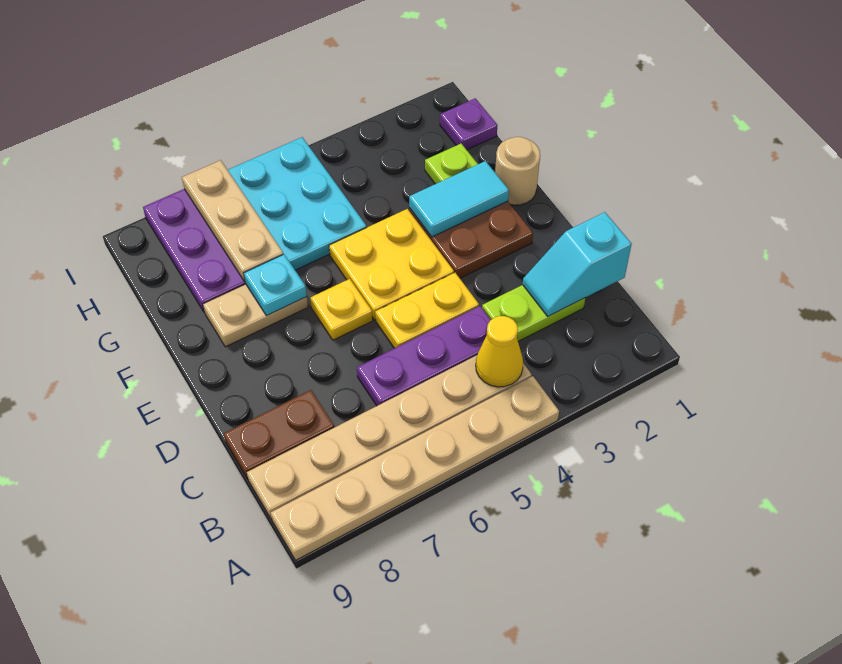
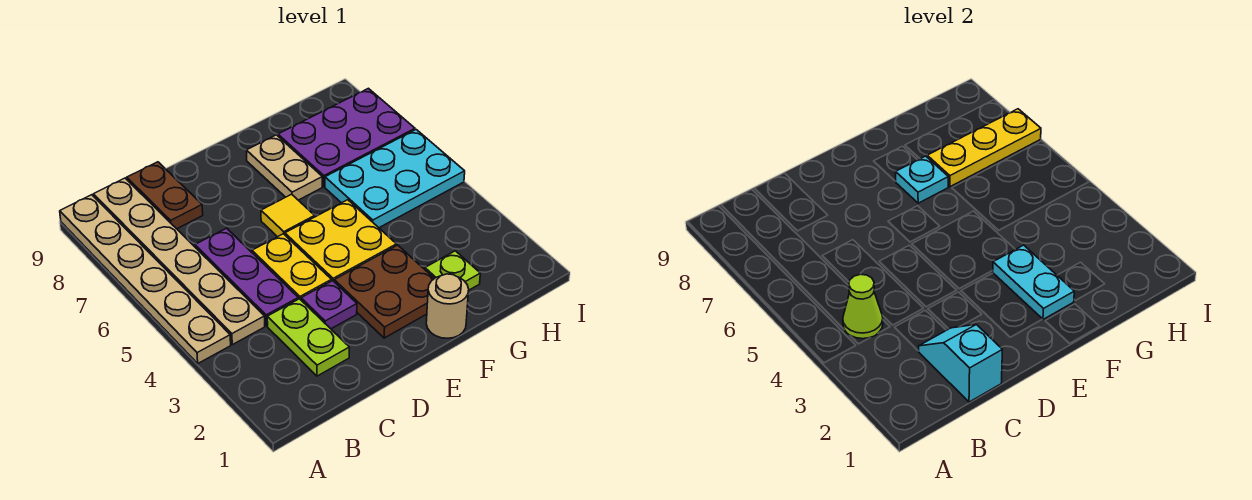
yellow 1x1 cone [476,316,523,387] -> lime 1x1 cone [843,274,883,339]
yellow 1x1 plate [310,279,373,340] -> yellow 1x1 tile [261,194,315,237]
cyan 1x2 tile [409,161,509,237] -> cyan 1x2 plate [993,245,1074,319]
tan 1x3 plate [182,160,283,282] -> yellow 1x3 plate [927,109,1041,187]
purple 1x1 plate [440,98,497,150] -> purple 1x1 plate moved to [301,281,357,329]

